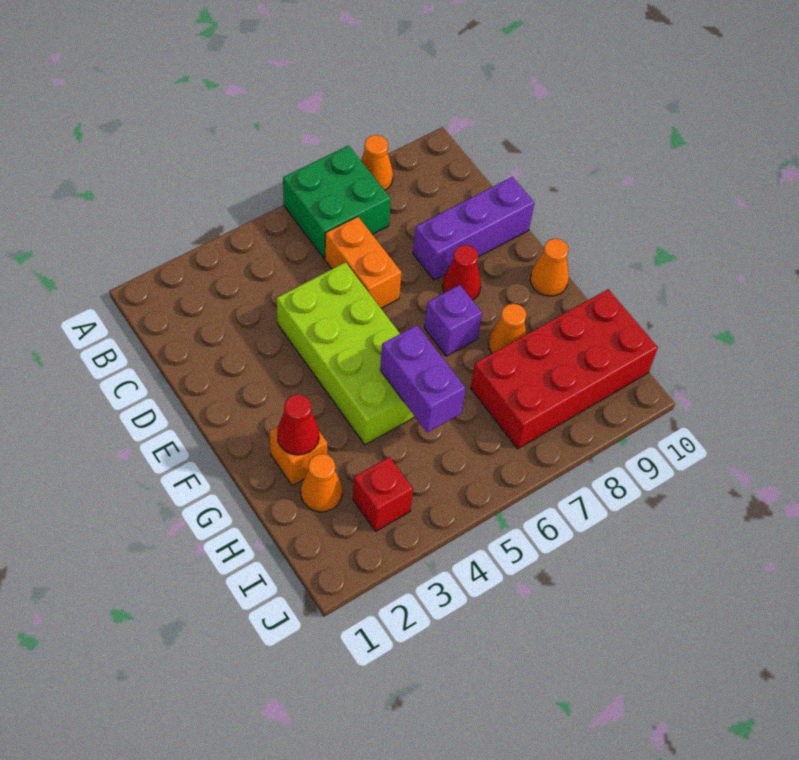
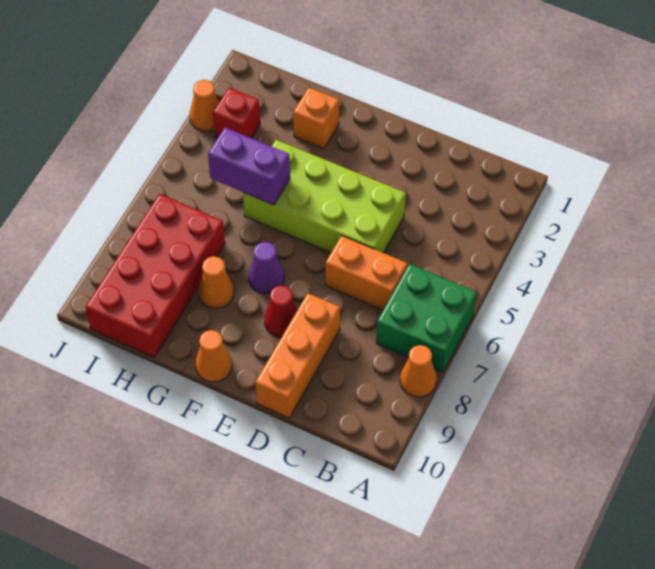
purple 1x3 brick [413,177,534,280] -> orange 1x3 brick [255,293,340,418]
purple 1x1 brick [424,285,482,356] -> purple 1x1 cone [249,242,284,294]
red 1x1 cone [277,394,319,455] -> none
orange 1x1 cone [301,454,342,512] -> orange 1x1 cone moved to [190,80,219,131]

